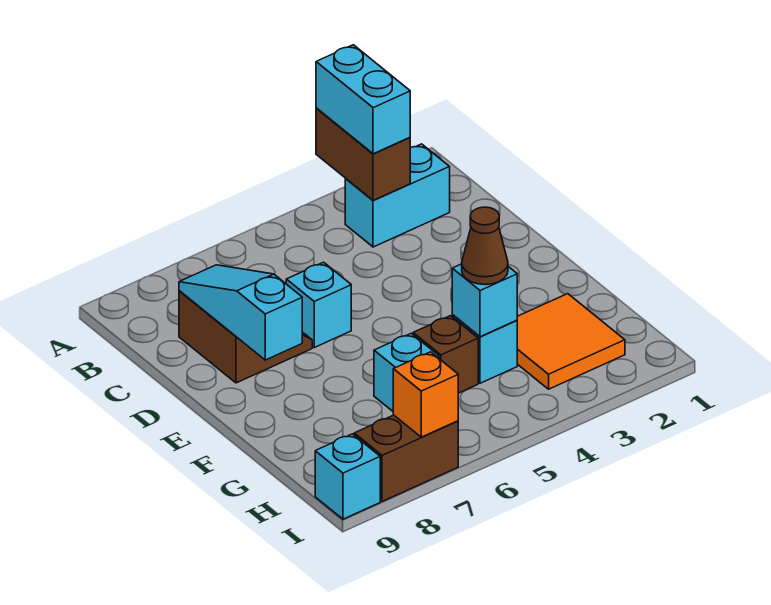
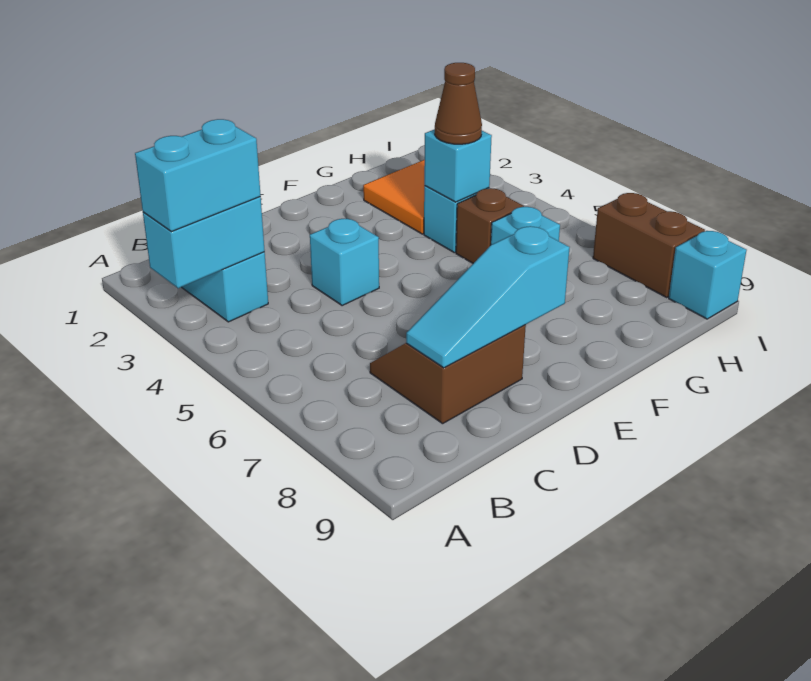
brown 1x2 brick [316,108,410,200] -> cyan 1x2 brick [143,197,265,288]
cyan 1x1 brick [286,262,351,347] -> cyan 1x1 brick moved to [310,219,379,306]
orange 1x1 brick [393,352,458,437] -> none

